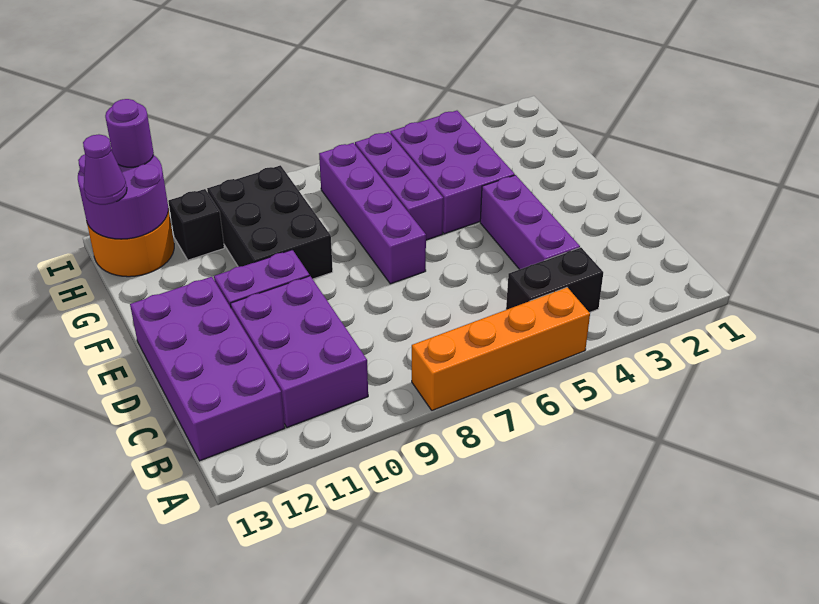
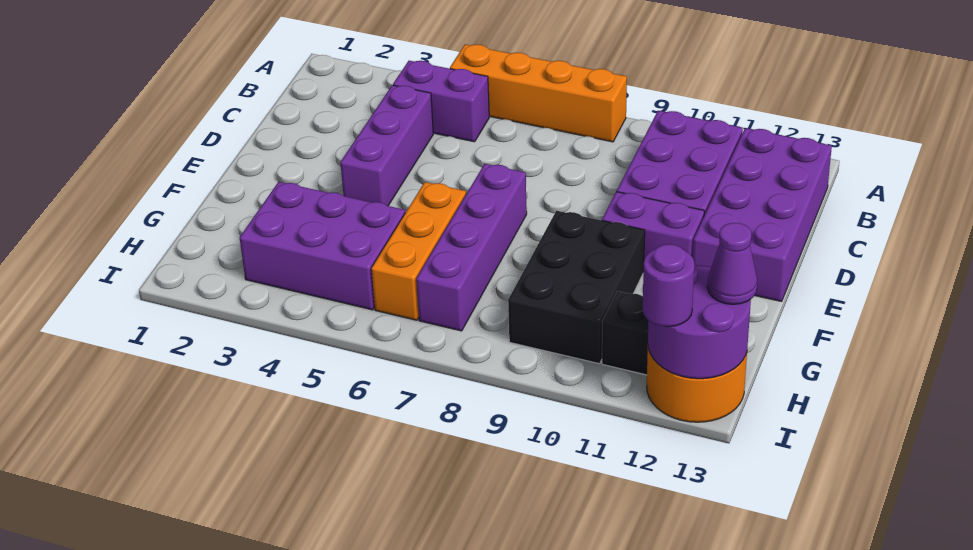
black 1x2 brick [506,247,603,313] -> purple 1x2 brick [393,61,489,142]
purple 2x3 brick [390,111,515,234] -> purple 2x3 brick turned to [240,182,405,310]
purple 1x3 brick [355,132,443,240] -> orange 1x3 brick [371,182,466,320]

